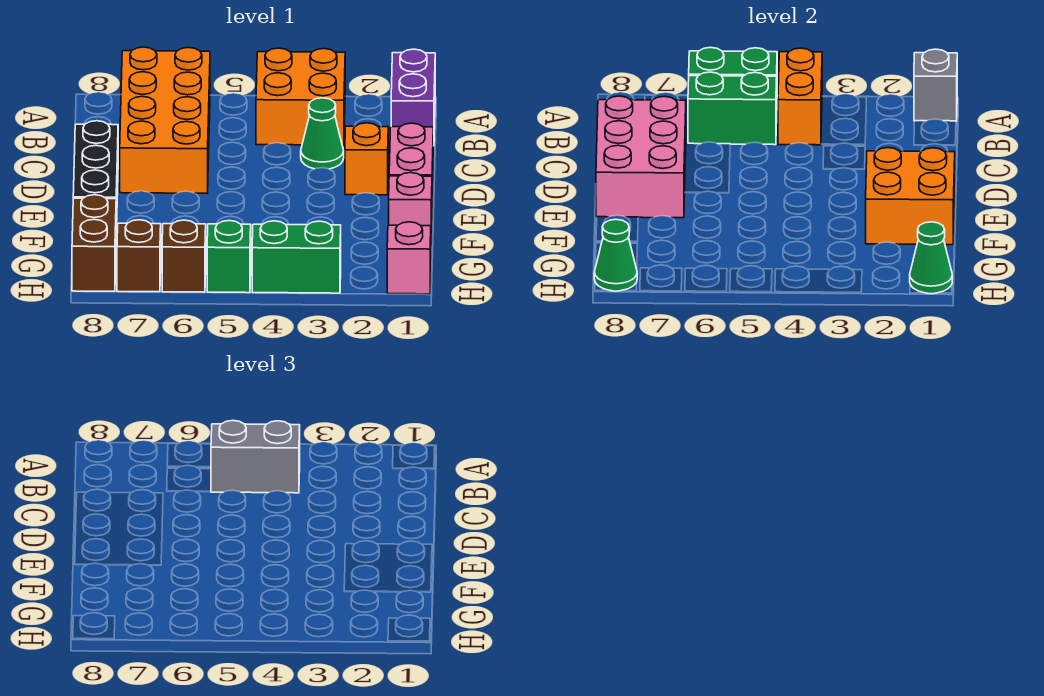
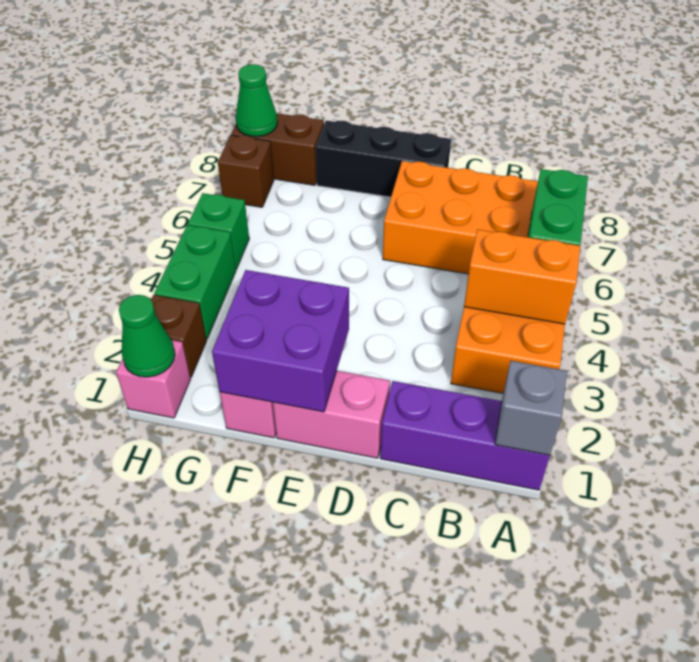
purple 1x2 brick [391,49,435,146] -> purple 1x3 brick [380,381,550,490]
grey 1x2 brick [211,421,300,493] -> none
green 1x2 brick [688,72,777,145] -> none
green 1x1 cone [301,98,344,169] -> none
pink 2x3 brick [596,96,686,218] -> none
orange 1x1 brick [345,123,388,195] -> none
orange 2x2 brick [866,148,955,245] -> purple 2x2 brick [212,270,349,412]
brown 1x1 brick [162,220,206,292] -> brown 1x1 brick moved to [151,295,207,377]

